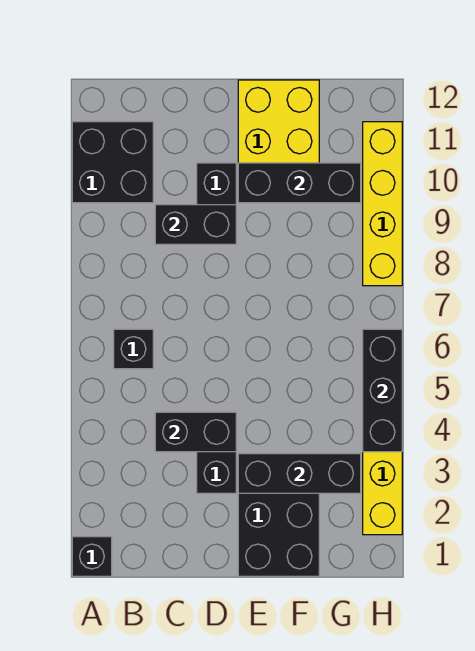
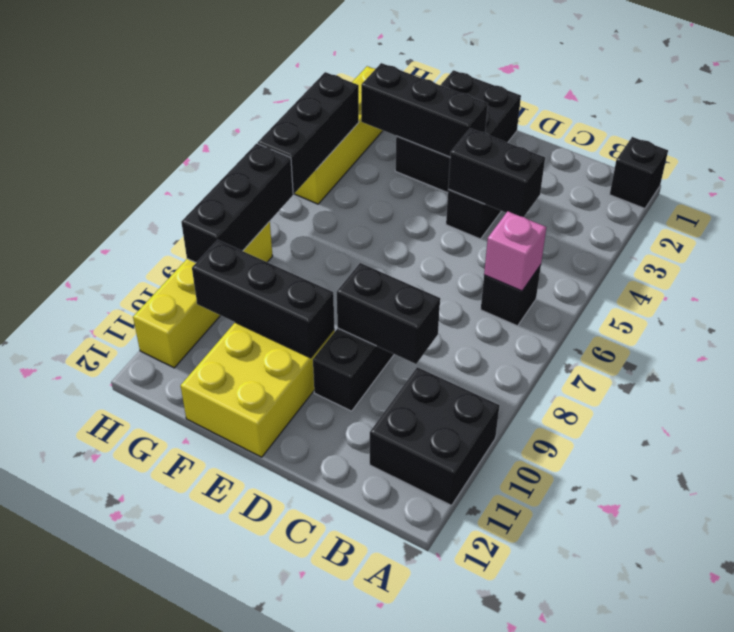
none -> pink 1x1 brick [484,211,546,291]
none -> black 1x3 brick [181,144,293,262]

